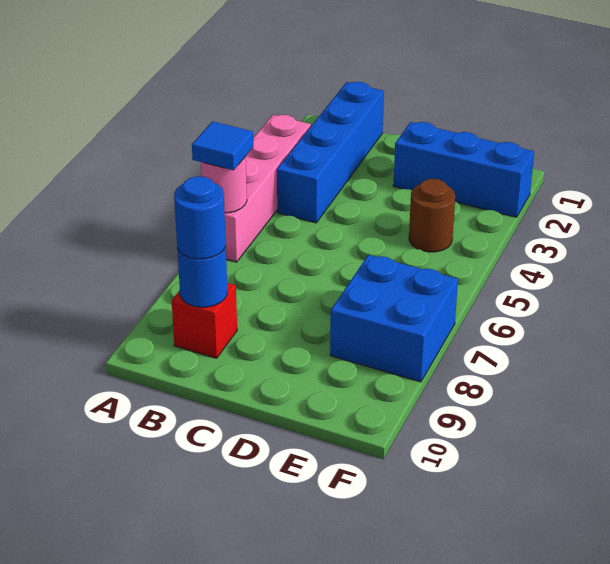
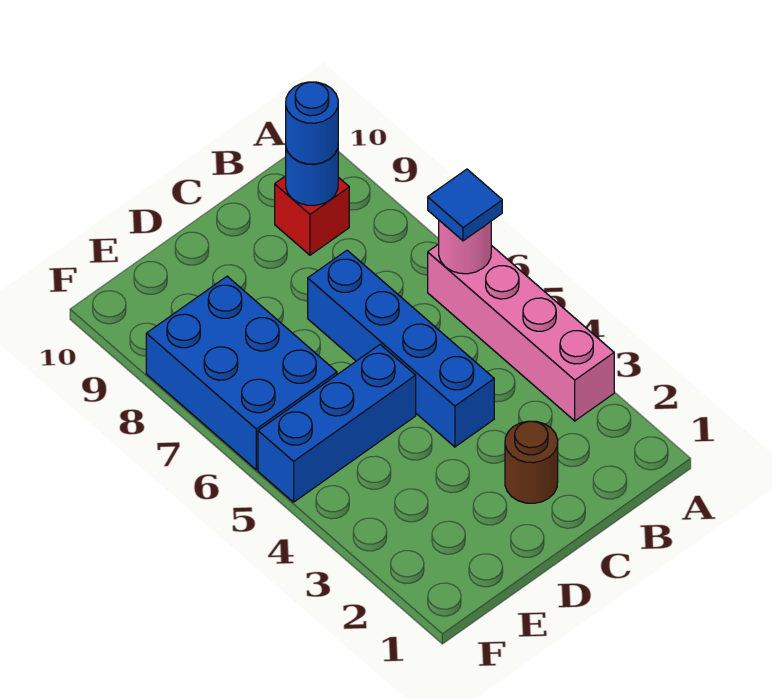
blue 1x4 brick [277,82,384,223] -> blue 1x4 brick moved to [308,250,494,447]
blue 1x3 brick [393,122,534,217] -> blue 1x3 brick moved to [258,345,416,502]
brown 1x1 round brick [409,179,455,252] -> brown 1x1 round brick moved to [505,421,558,503]
blue 2x2 brick [330,255,458,382] -> blue 2x3 brick [146,276,337,470]

